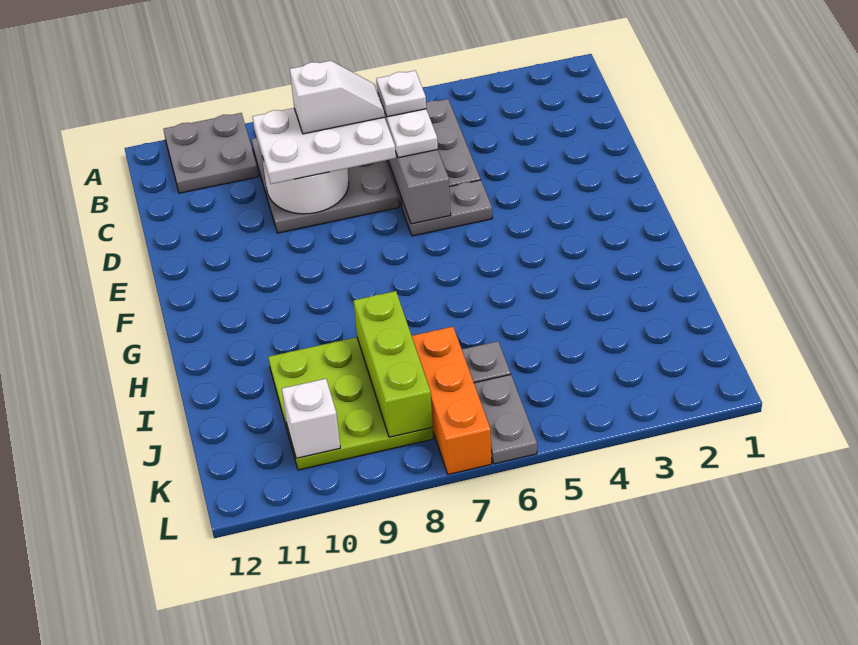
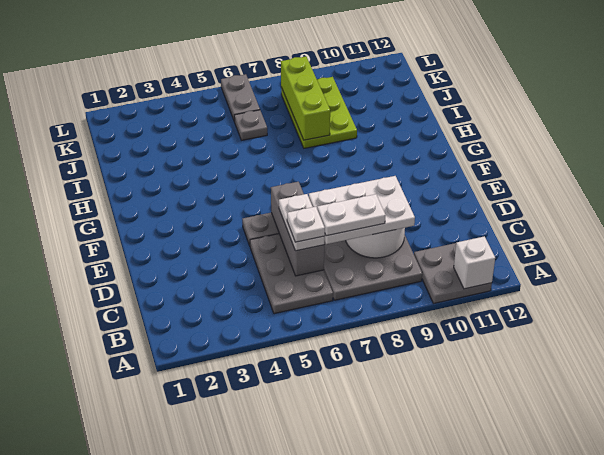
white 1x2 slope [290,61,385,134] -> white 1x2 plate [317,194,385,236]
lime 3x3 plate [268,337,433,470] -> lime 2x3 plate [281,77,357,148]
orange 1x3 brick [412,327,491,474] -> none
white 1x1 brick [282,379,340,458] -> white 1x1 brick moved to [454,236,495,289]

